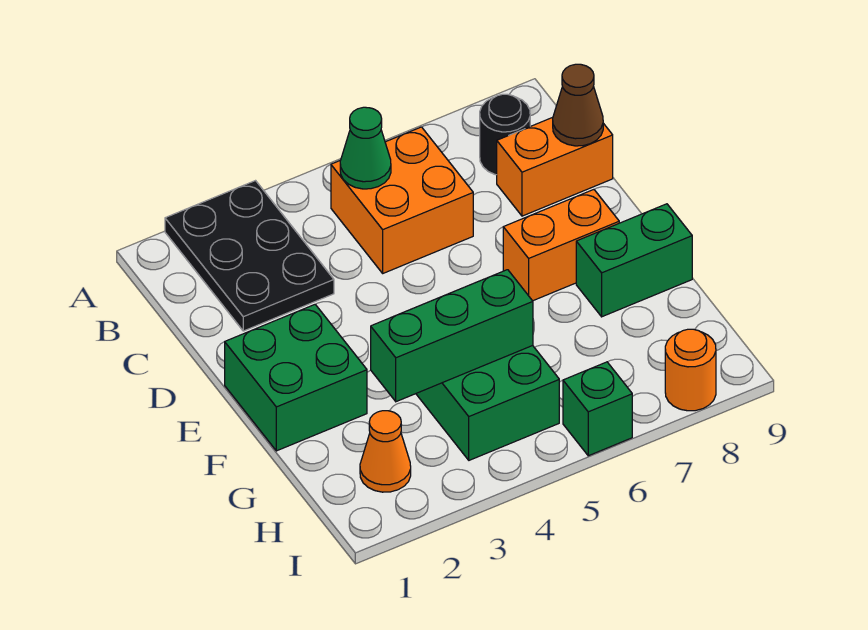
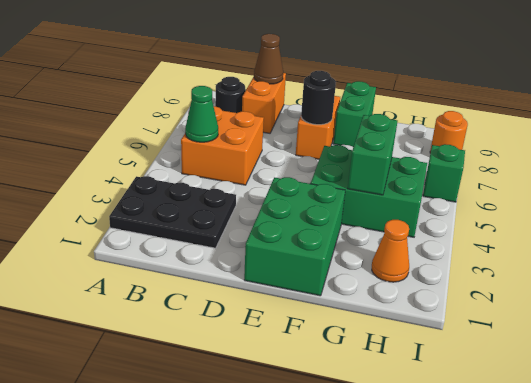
green 2x2 brick [225,304,367,451] -> green 2x3 brick [244,177,345,296]
none -> black 1x1 round brick [301,71,336,125]
green 1x3 brick [371,270,533,402] -> green 1x2 brick [348,114,397,195]

